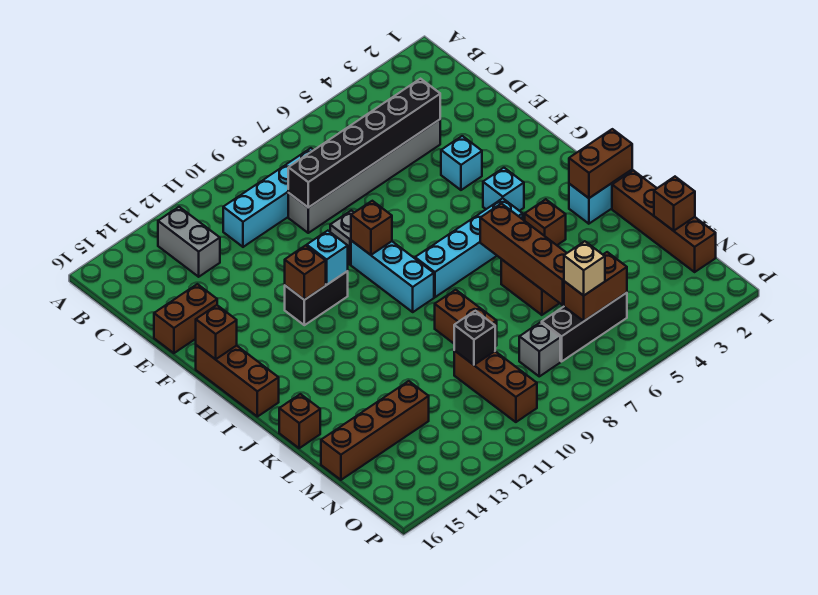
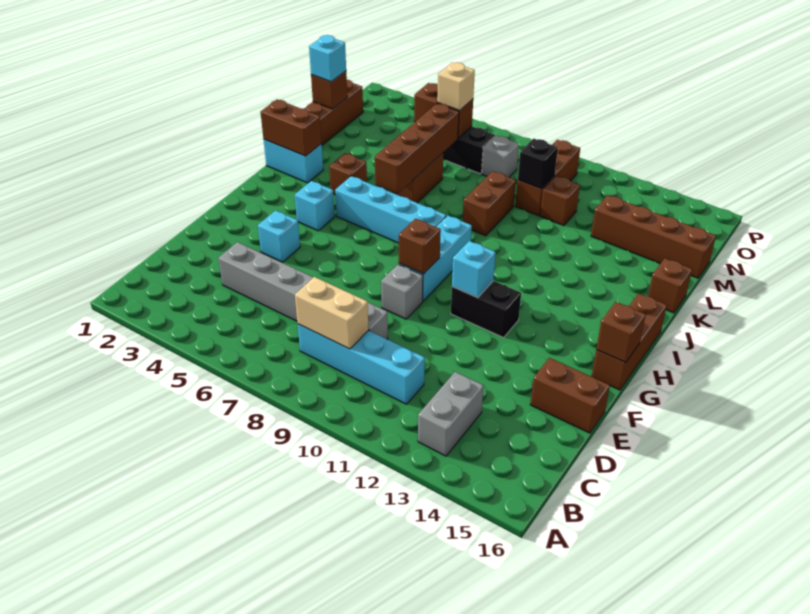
none -> tan 1x2 brick [295,277,369,349]
black 1x6 brick [288,79,440,208] -> none
brown 1x1 brick [285,245,326,300] -> brown 1x1 brick moved to [540,176,580,226]
none -> cyan 1x1 brick [309,35,346,82]

